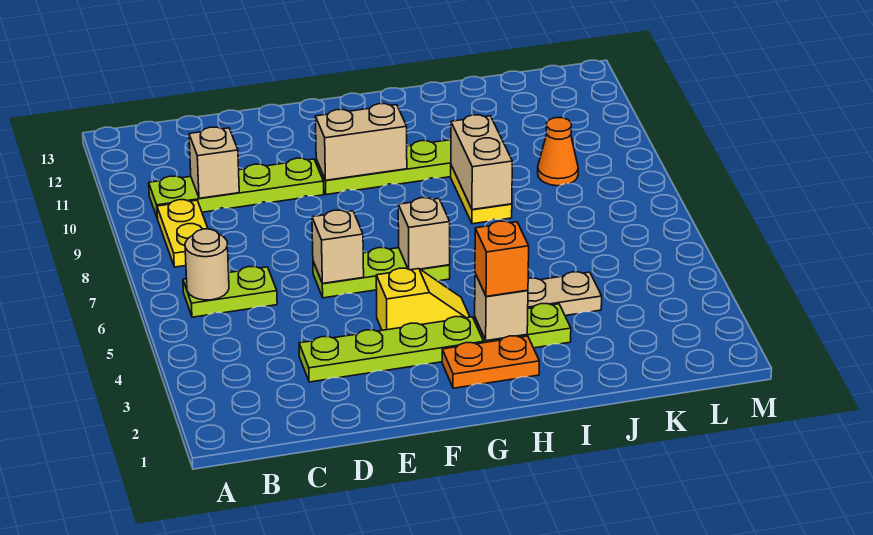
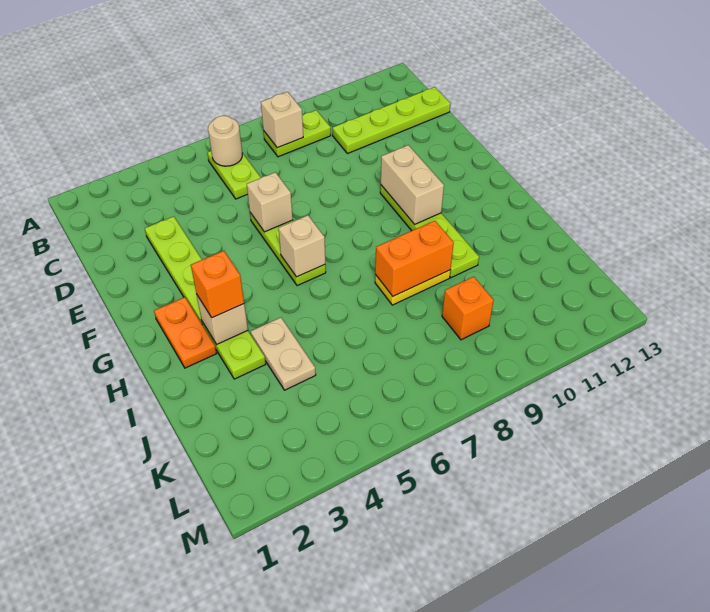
yellow 1x2 plate [157,200,208,267] -> lime 1x2 plate [264,110,331,157]
lime 1x4 plate [149,158,324,218] -> lime 1x4 plate turned to [333,87,451,154]
tan 1x1 brick [189,127,239,198] -> tan 1x1 brick moved to [261,92,303,148]
yellow 1x2 slope [376,268,470,330] -> none
tan 1x2 brick [451,115,512,210] -> orange 1x2 brick [375,221,454,296]
orange 1x1 cone [538,118,578,186] -> orange 1x1 brick [442,277,494,340]

